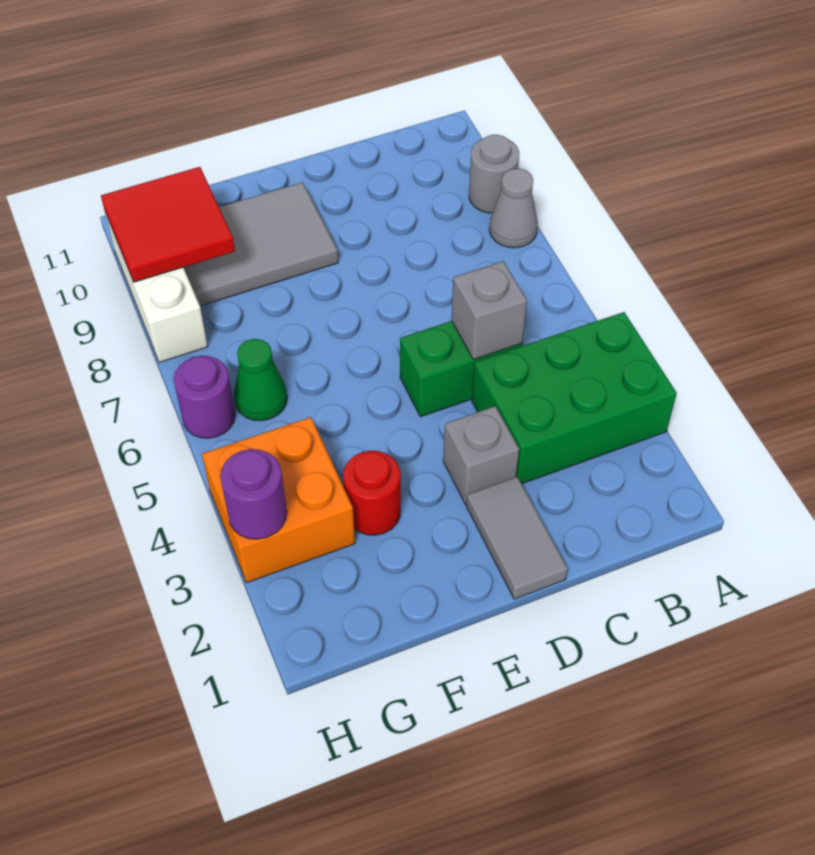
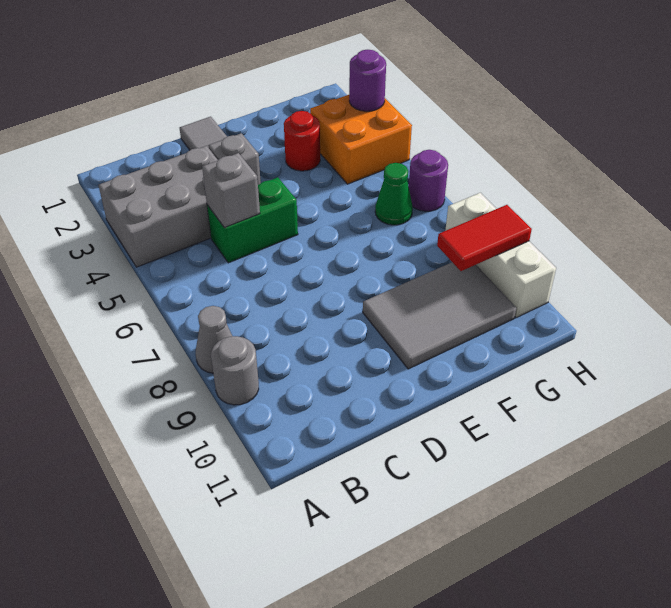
green 2x3 brick [472,312,677,484] -> grey 2x3 brick [99,146,218,267]
red 2x2 tile [101,167,235,282] -> red 1x2 tile [437,205,532,271]

